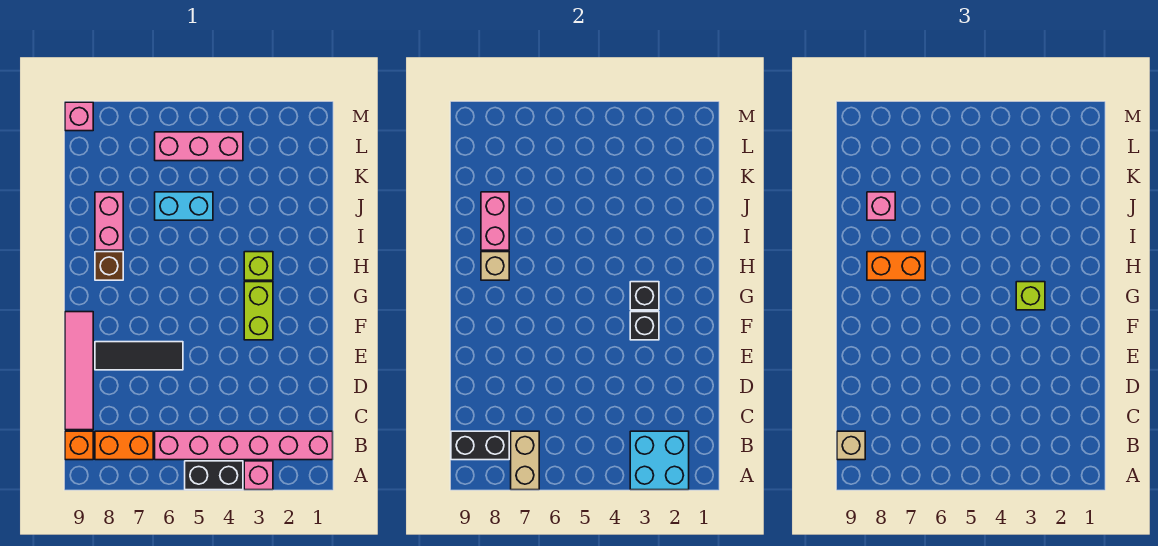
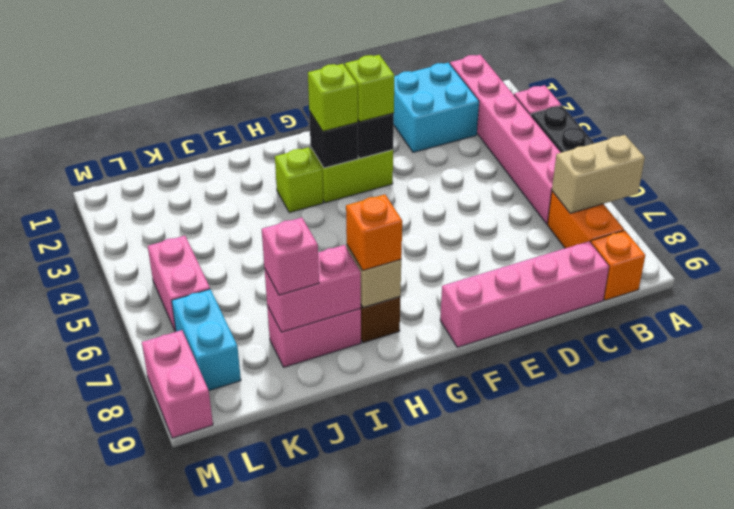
cyan 2x2 brick [630,431,689,490] -> cyan 2x2 brick moved to [394,63,479,152]
black 1x2 brick [451,431,509,460] -> none
tan 1x1 brick [837,431,865,460] -> none
pink 1x4 tile [65,312,93,430] -> pink 1x4 brick [440,241,609,347]
black 1x3 tile [95,342,183,370] -> none
none -> lime 1x1 brick [345,55,395,122]
orange 1x2 brick [867,252,925,280] -> orange 1x1 brick [346,194,402,271]
cyan 1x2 brick [155,192,213,220] -> cyan 1x2 brick moved to [172,289,241,391]
pink 1x3 brick [155,132,243,161] -> pink 1x2 brick [148,236,210,332]
pink 1x1 brick [65,102,93,131] -> pink 1x2 brick [142,330,213,438]

